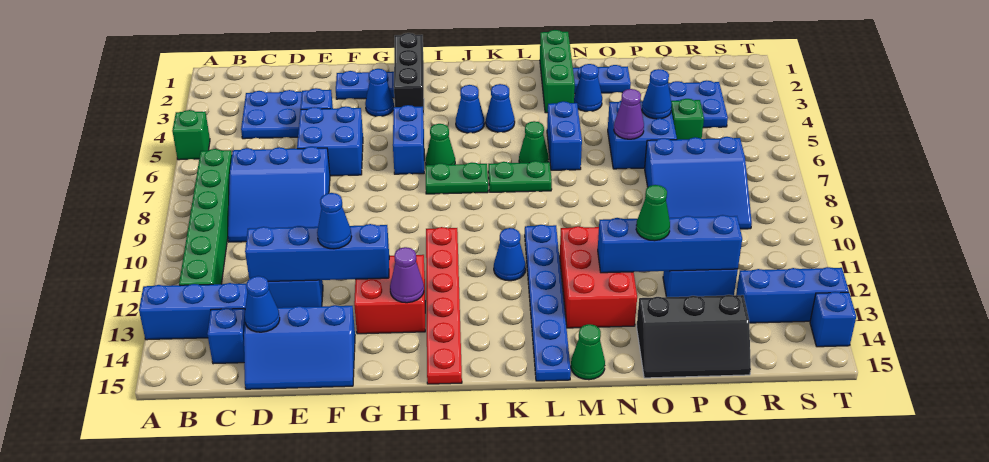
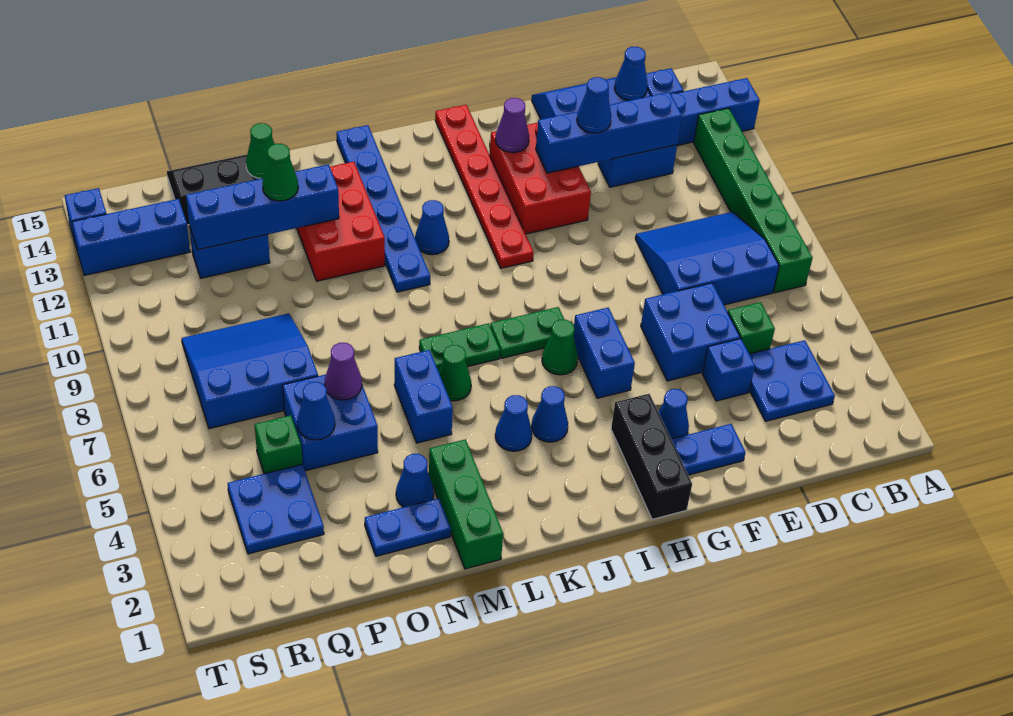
green 1x1 brick [172,110,210,160] -> green 1x1 brick moved to [728,302,775,354]
red 2x2 brick [354,255,425,334] -> red 2x3 brick [490,123,591,234]
green 1x1 cone [571,324,605,380] -> green 1x1 cone moved to [246,123,274,179]

